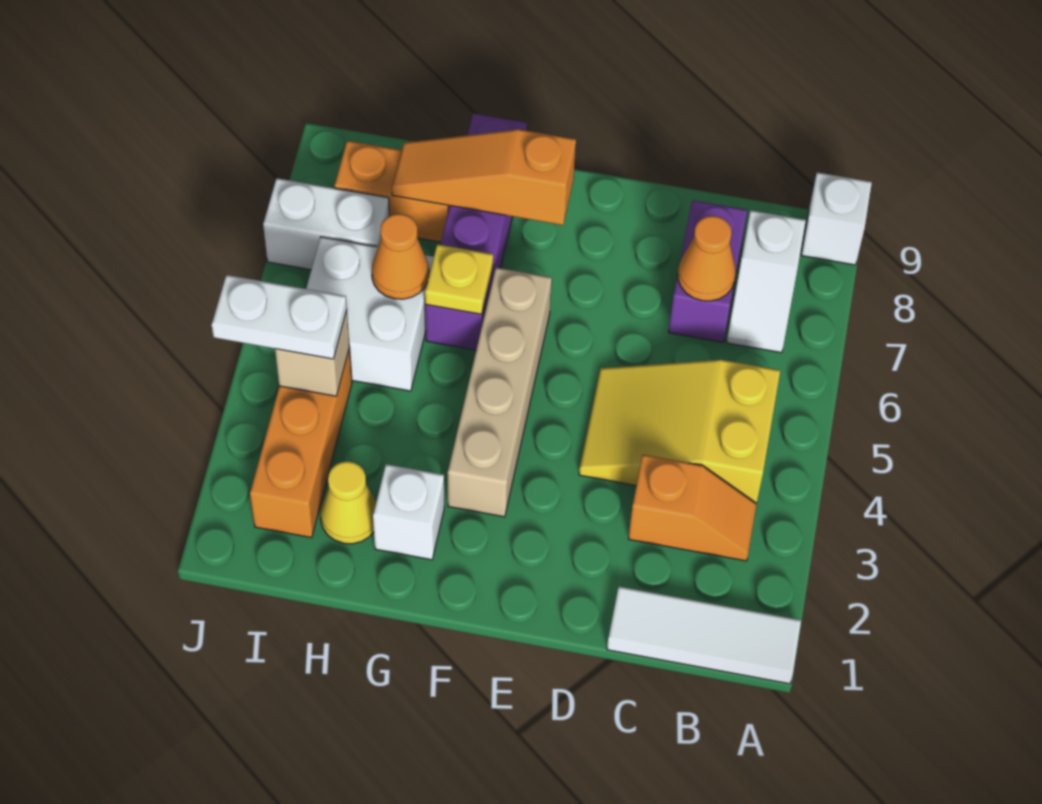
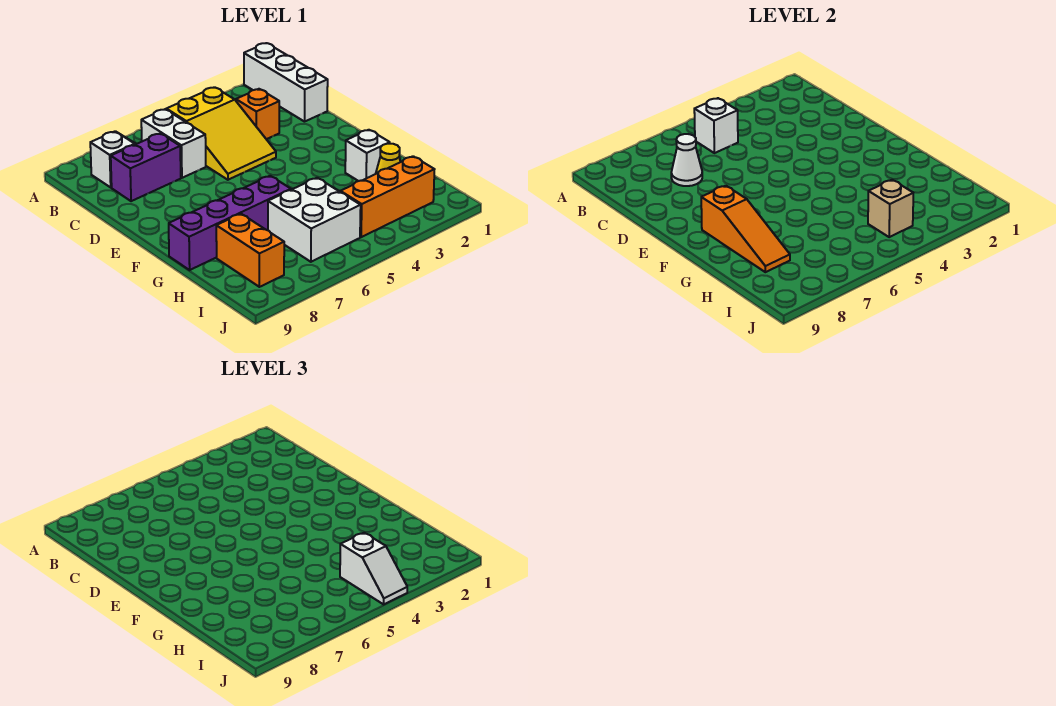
white 1x3 tile [607,587,801,684] -> white 1x3 brick [244,43,328,122]
white 1x1 brick [801,172,872,265] -> white 1x1 brick moved to [694,98,738,153]
orange 1x1 cone [678,216,735,301] -> white 1x1 cone [671,134,702,186]
tan 1x4 brick [448,268,552,517] -> none
yellow 1x1 plate [425,244,493,314] -> none
orange 1x1 cone [372,214,429,299] -> none
white 1x2 plate [212,275,347,359] -> white 1x2 slope [340,533,407,604]
white 1x2 brick [263,178,389,270] -> white 1x2 brick moved to [141,109,206,178]

